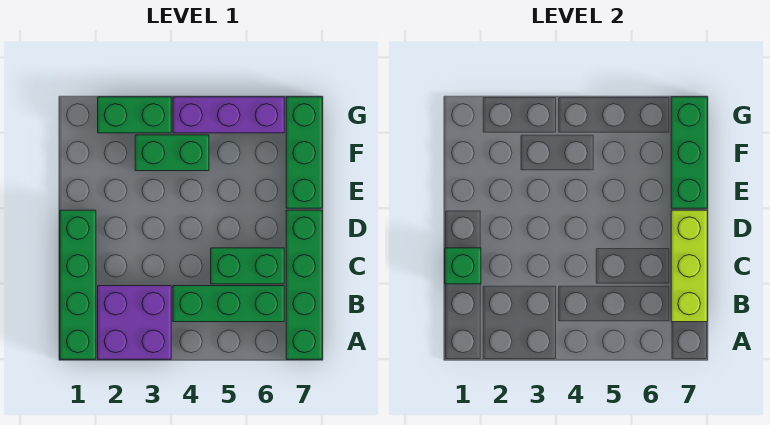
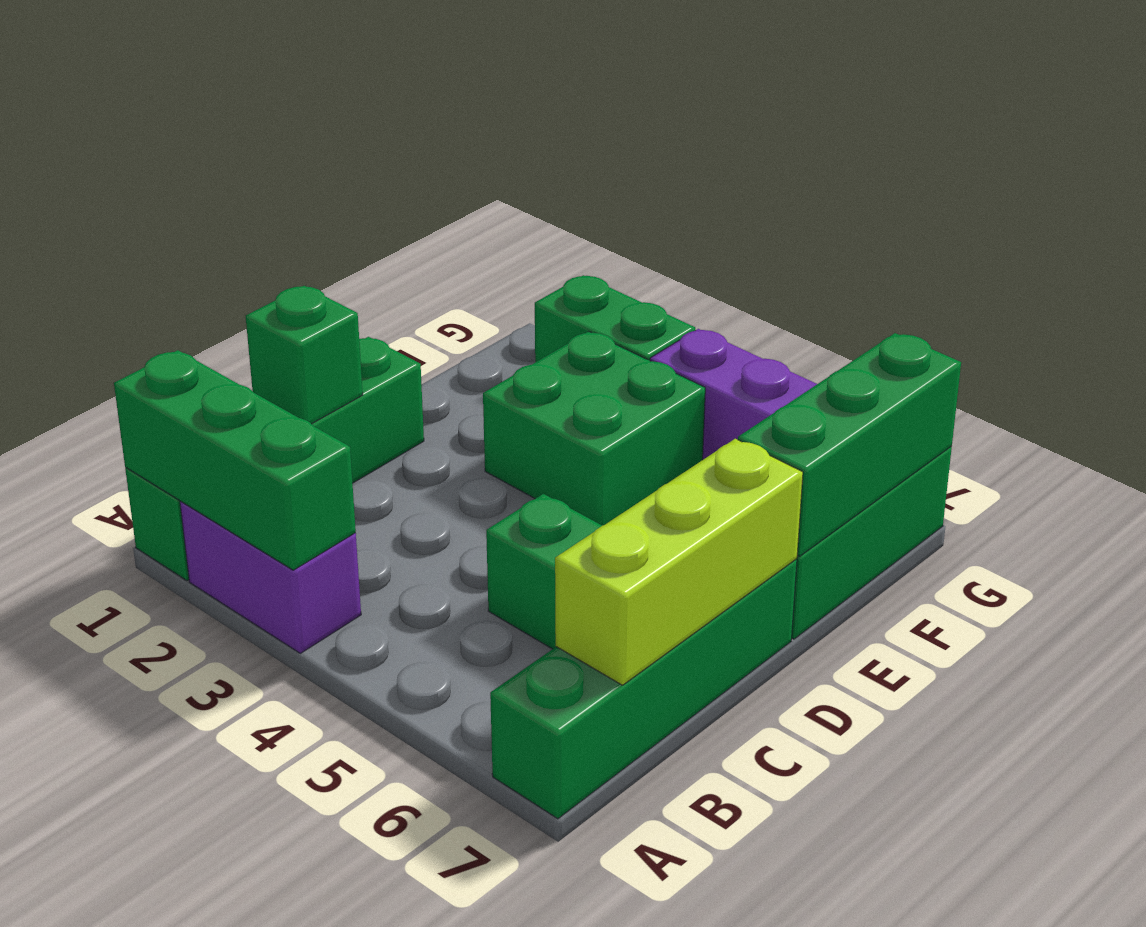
purple 2x2 brick [98,286,171,359] -> purple 1x2 brick [180,501,361,653]
green 1x3 brick [173,286,284,322] -> green 1x3 brick moved to [114,350,356,570]
green 1x2 brick [135,135,209,171] -> green 2x2 brick [483,331,705,526]

